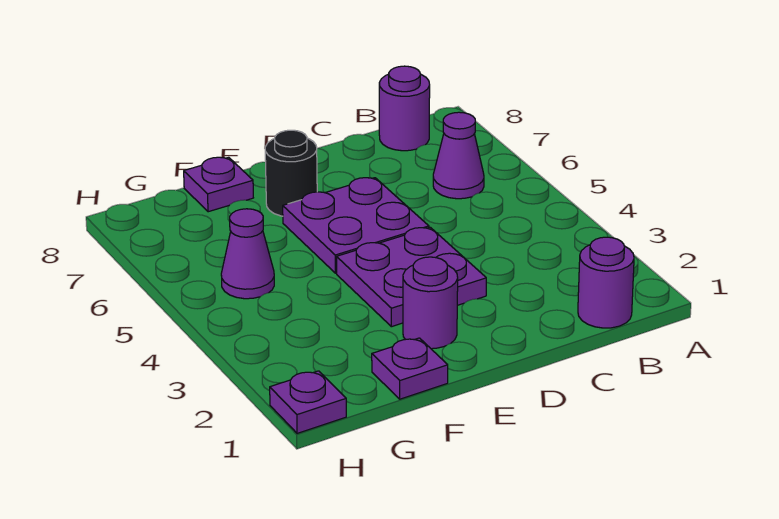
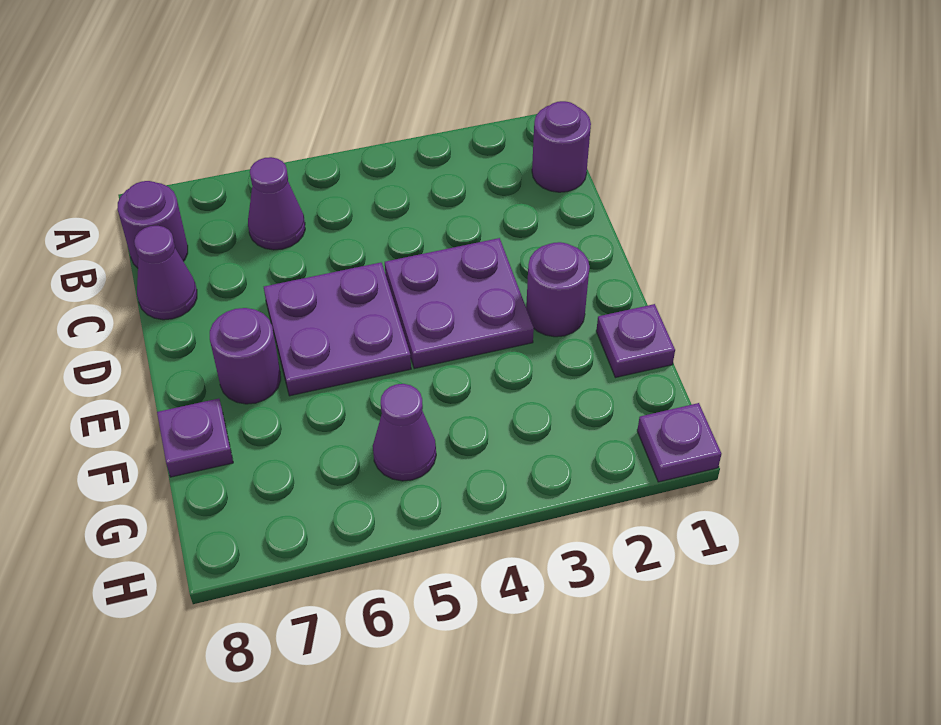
none -> purple 1x1 cone [134,226,197,320]
black 1x1 round brick [265,130,317,216] -> purple 1x1 round brick [210,308,281,404]

